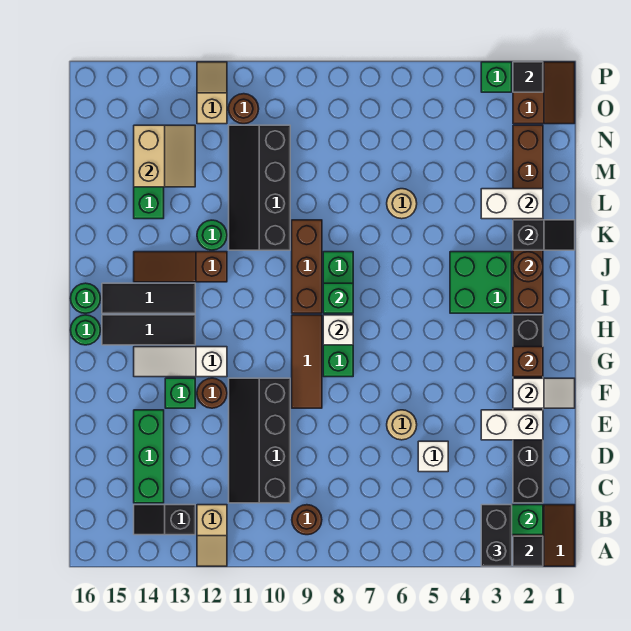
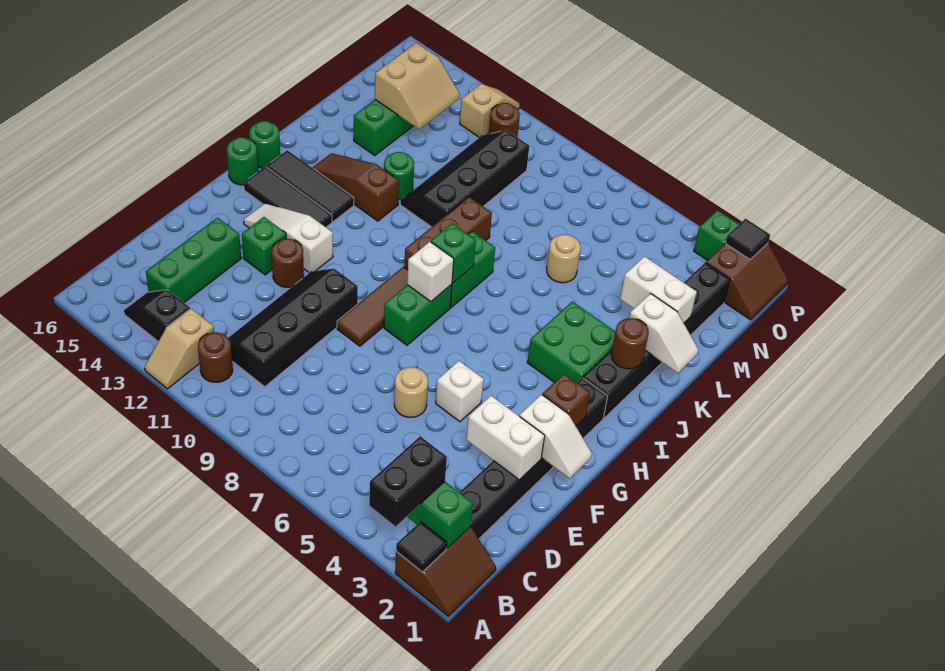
brown 1x1 round brick [292,505,322,535] -> brown 1x1 round brick moved to [198,332,233,382]
white 1x1 brick [418,441,448,472] -> white 1x1 brick moved to [436,361,484,422]
brown 1x6 brick [513,125,543,313] -> black 1x6 brick [583,263,730,418]
black 1x2 slope [513,220,575,250] -> white 1x2 slope [629,293,699,373]

